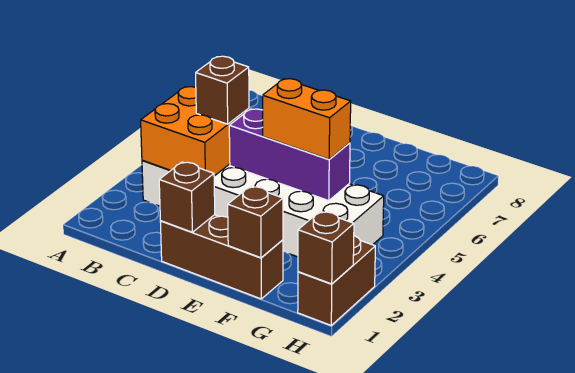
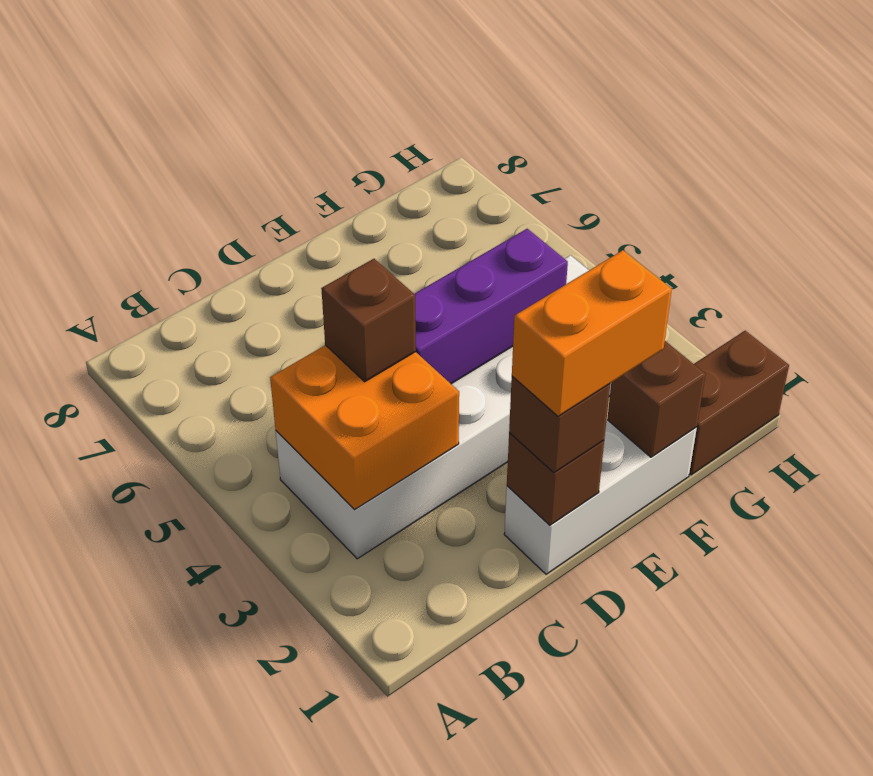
brown 1x3 brick [160,215,283,299] -> white 1x3 brick [504,420,697,574]
orange 1x2 brick [263,79,351,159] -> orange 1x2 brick moved to [512,250,672,416]
brown 1x2 brick [298,236,375,325] -> brown 1x2 brick turned to [689,331,789,475]
brown 1x1 brick [298,211,354,284] -> brown 1x1 brick moved to [509,376,610,473]

